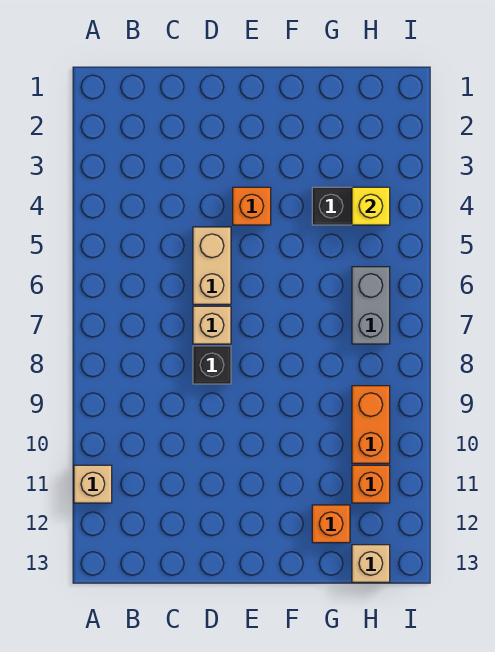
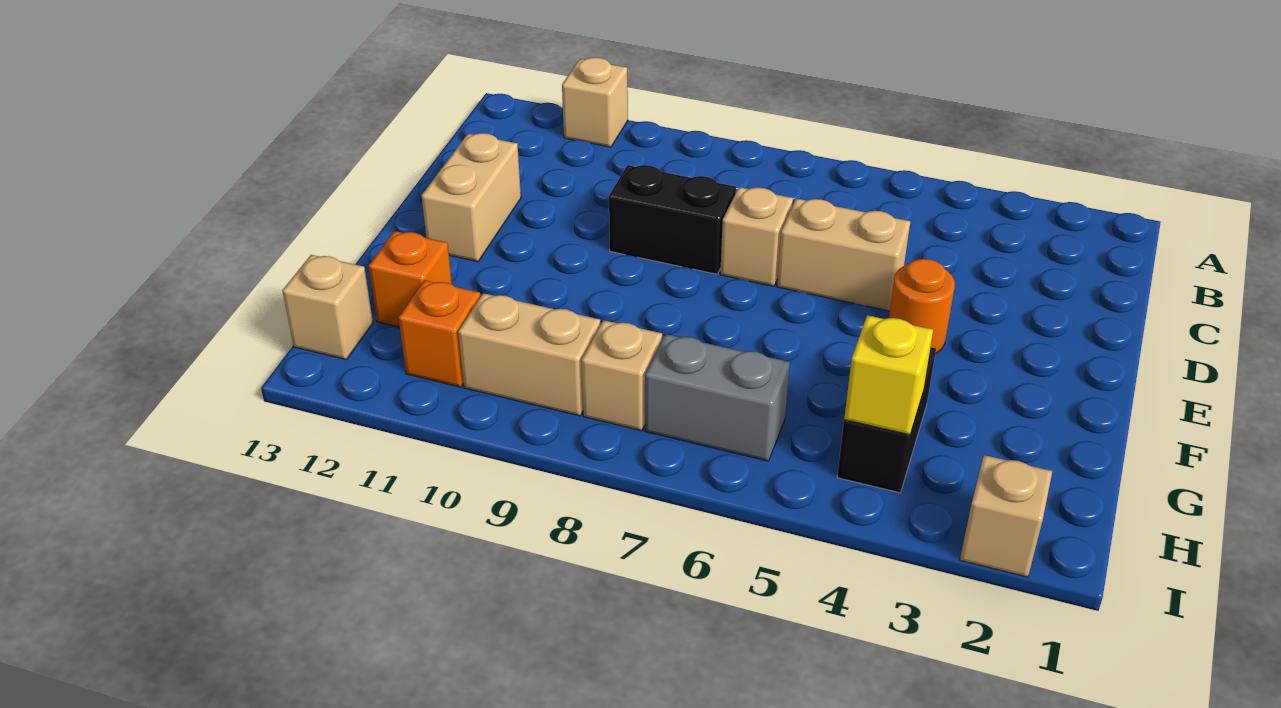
black 1x1 brick [193,346,231,384] -> black 1x2 brick [609,165,736,274]
none -> tan 1x2 brick [421,133,521,262]
orange 1x1 brick [233,187,271,225] -> orange 1x1 round brick [889,259,955,354]
none -> tan 1x1 brick [582,320,662,431]
orange 1x2 brick [352,386,390,463] -> tan 1x2 brick [458,293,600,416]
none -> tan 1x1 brick [960,455,1052,577]

